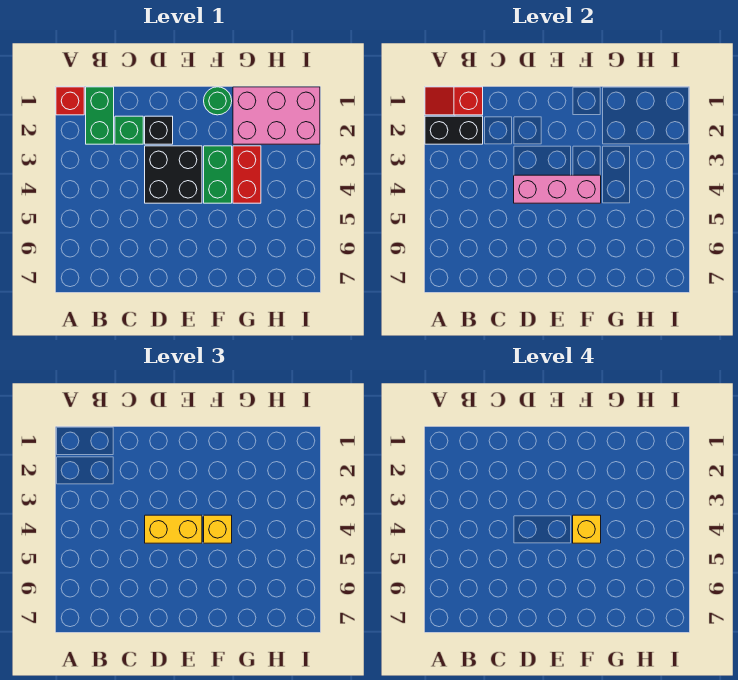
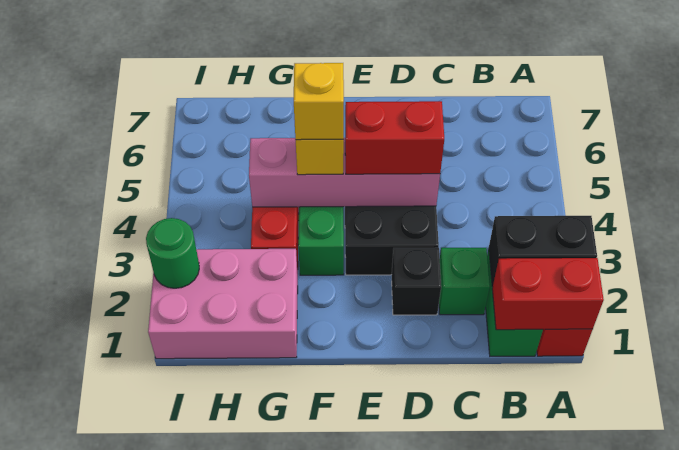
red 1x2 slope [425,87,483,115] -> red 1x2 brick [492,258,604,330]
pink 1x3 brick [514,175,601,203] -> pink 1x4 brick [249,138,440,207]
yellow 1x2 brick [145,515,202,543] -> red 1x2 brick [345,101,444,174]
green 1x1 round brick [204,87,232,115] -> green 1x1 round brick moved to [146,218,199,288]

